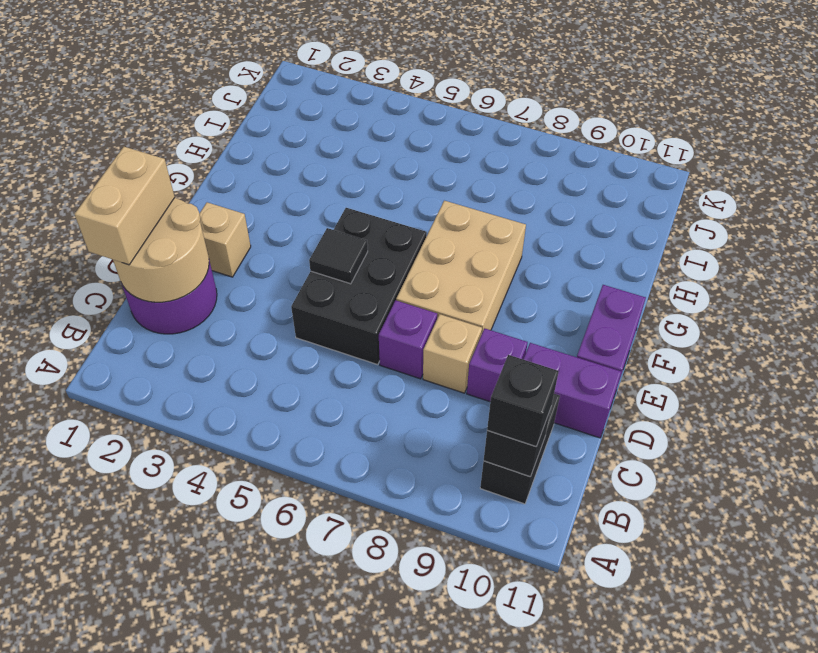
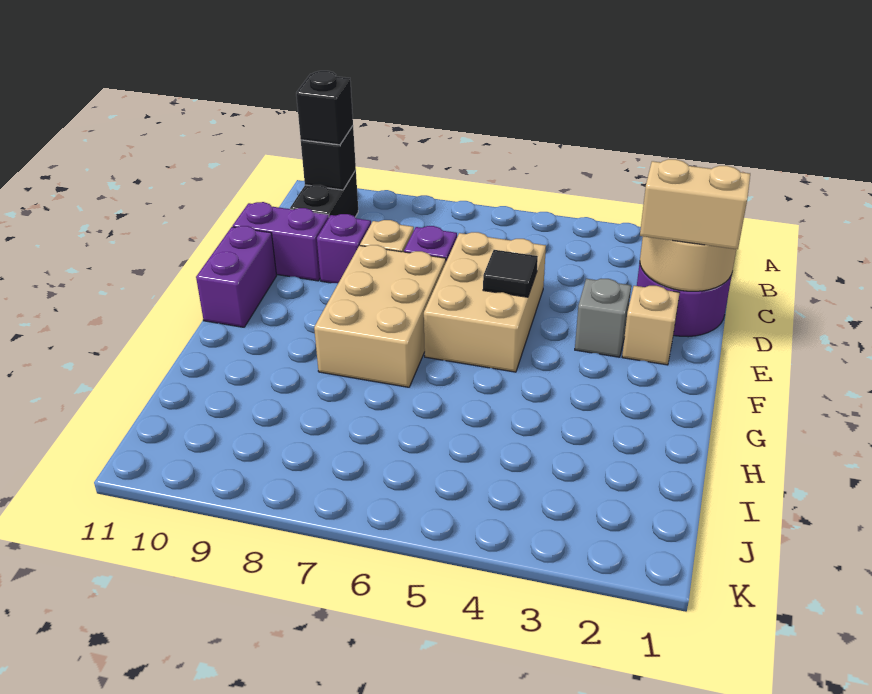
tan 1x2 brick [74,147,175,265] -> tan 1x2 brick turned to [640,159,750,249]
black 2x3 brick [291,208,427,365] -> tan 2x3 brick [424,232,546,372]
none -> grey 1x1 brick [575,279,631,357]

